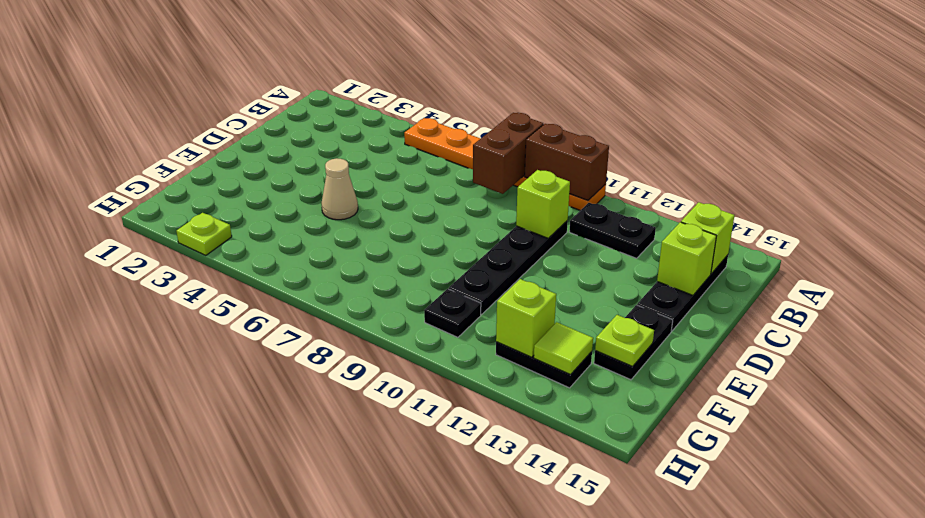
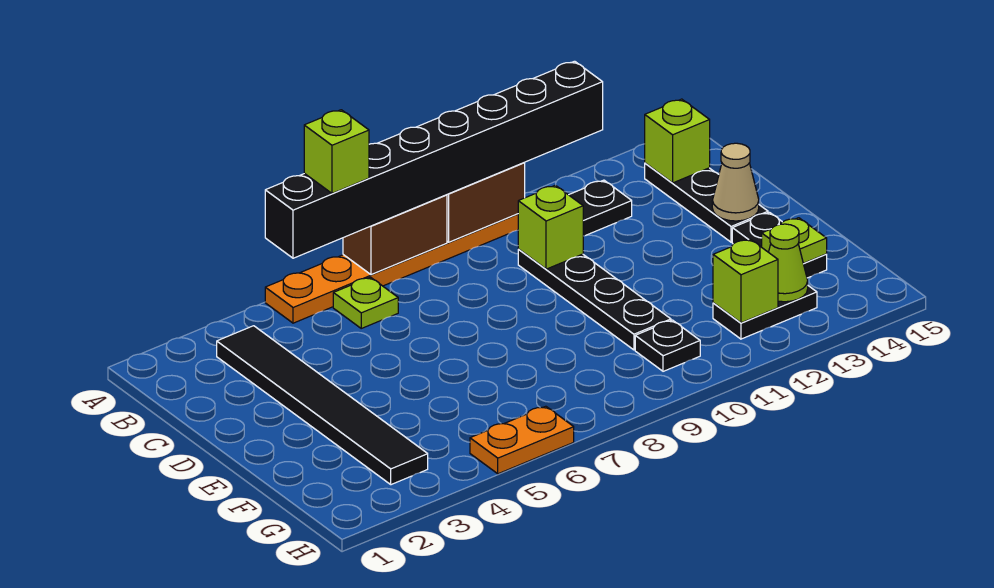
none -> black 1x8 brick [265,61,603,258]
brown 1x2 brick [473,113,543,194] -> brown 1x2 brick turned to [343,195,447,275]
none -> black 1x6 tile [217,326,428,485]
lime 1x1 brick [657,222,716,295] -> lime 1x1 brick moved to [304,110,369,193]
tan 1x1 cone [321,158,358,220] -> tan 1x1 cone moved to [712,143,759,221]
lime 1x1 tile [534,322,593,375] -> lime 1x1 cone [769,224,808,302]
lime 1x1 plate [176,213,232,255] -> lime 1x1 plate moved to [333,277,398,328]
none -> orange 1x2 plate [470,406,574,474]

